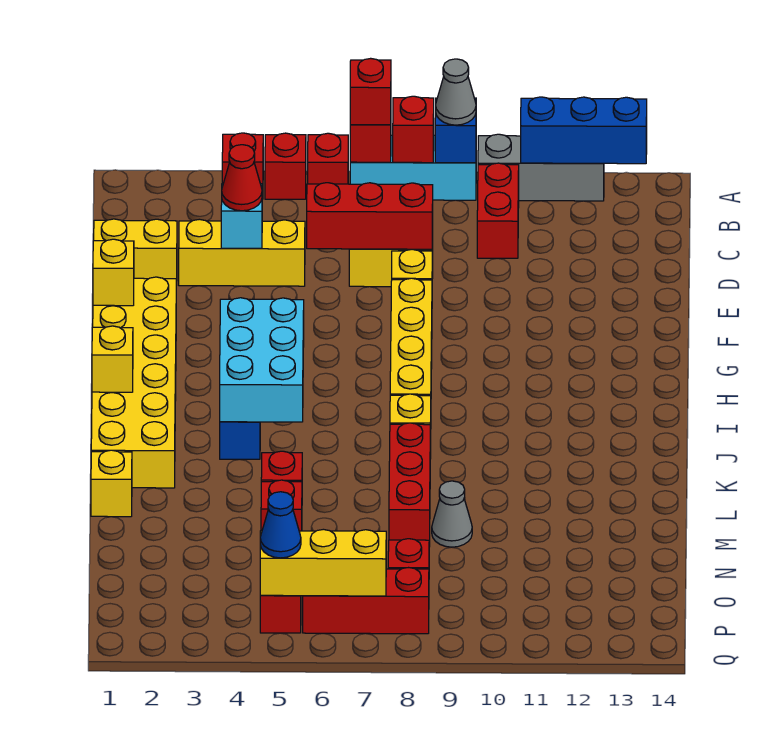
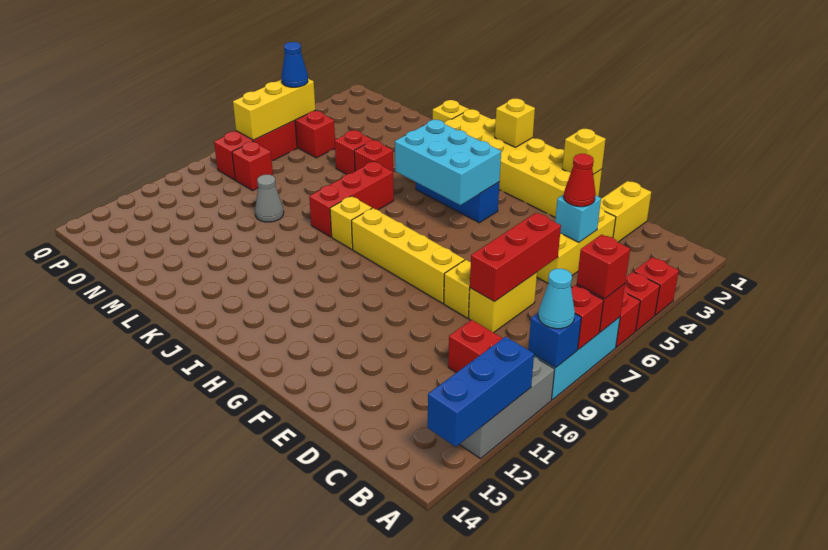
grey 1x1 cone [436,59,476,125] -> cyan 1x1 cone [538,269,575,329]
red 1x3 brick [389,423,430,547] -> red 1x3 brick turned to [309,161,394,237]

